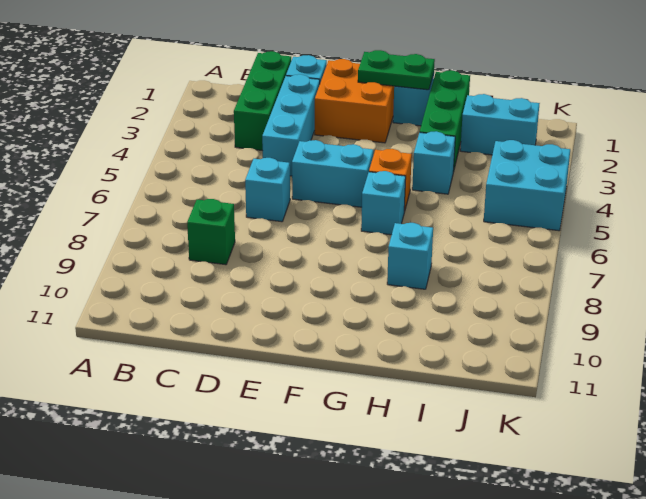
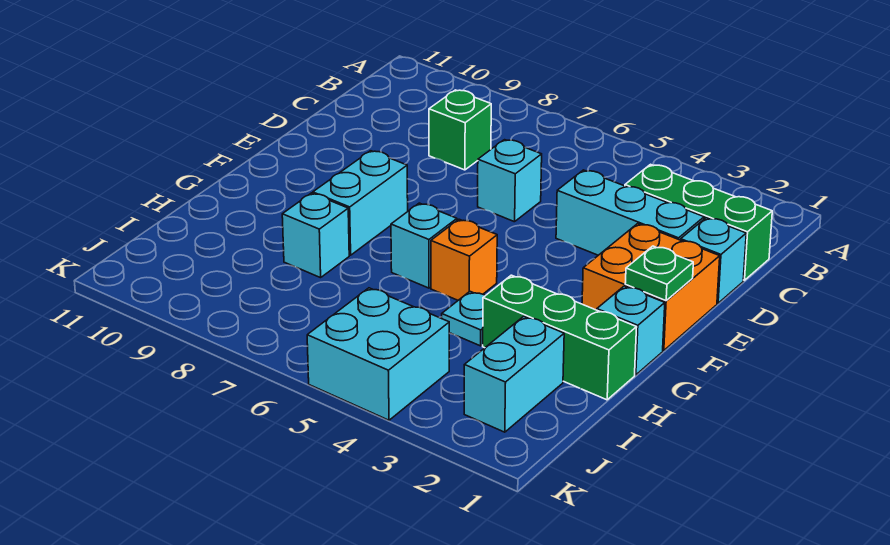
cyan 1x2 brick [292,140,373,207] -> cyan 1x2 brick moved to [313,151,408,255]
green 1x2 plate [358,50,435,90] -> green 1x1 plate [625,246,693,301]
cyan 1x1 brick [412,131,455,194] -> cyan 1x1 plate [442,291,486,346]

